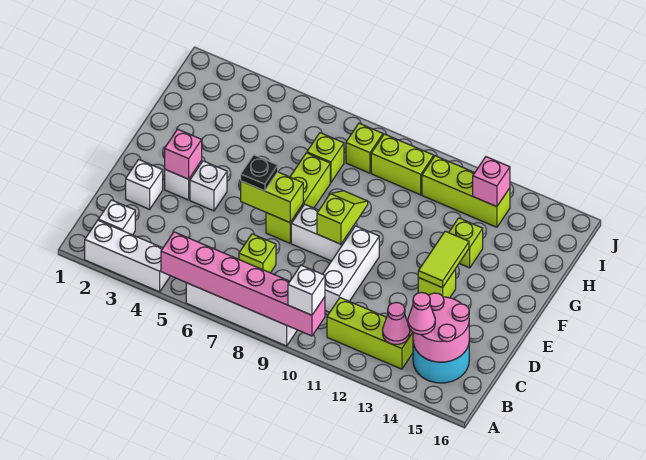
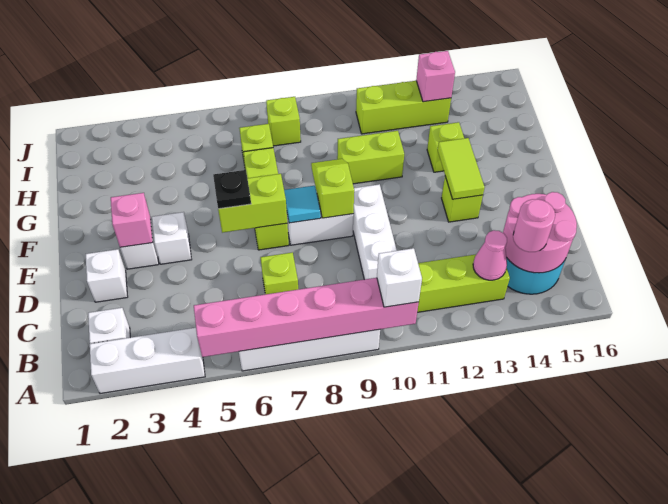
pink 1x1 cone [408,292,435,334] -> pink 1x1 round brick [513,199,555,252]
none -> cyan 1x1 tile [284,186,321,223]
lime 1x2 brick [371,134,434,195] -> lime 1x2 brick moved to [337,131,404,184]

